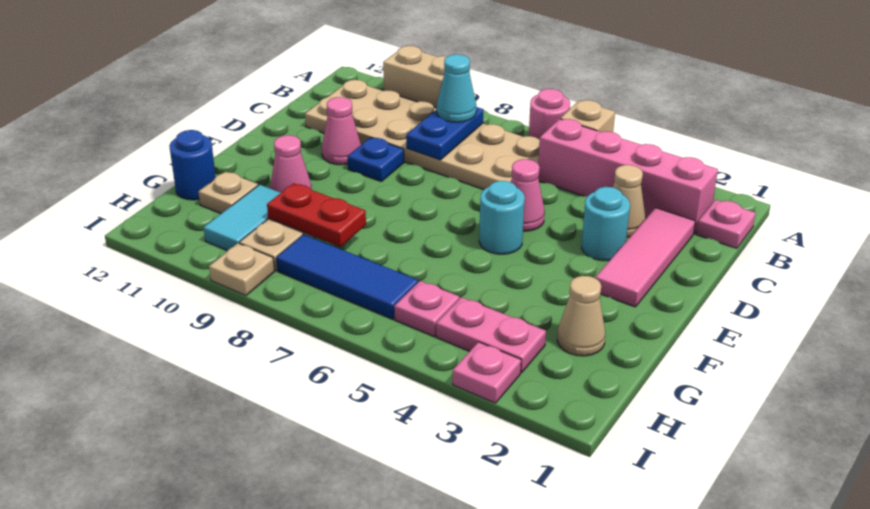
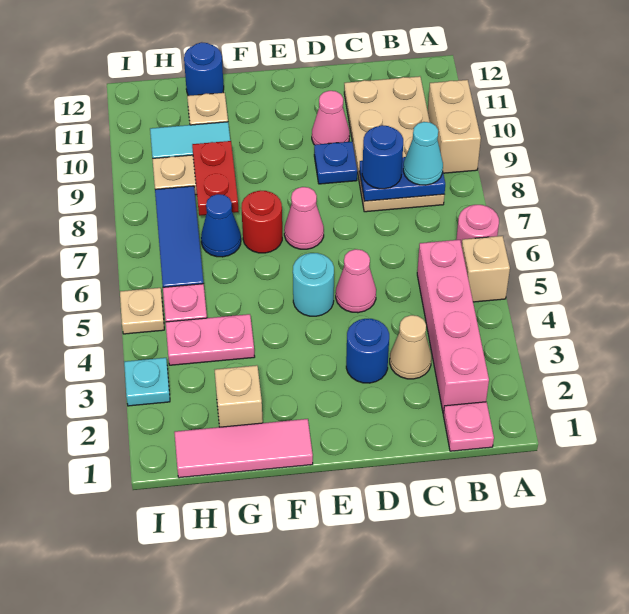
tan 2x6 plate [305,80,540,190] -> tan 2x4 plate [344,76,444,212]
pink 1x3 tile [595,208,695,307] -> pink 1x3 tile moved to [174,419,313,478]
none -> blue 1x1 round brick [362,125,403,189]
cyan 1x1 round brick [582,187,630,261] -> blue 1x1 round brick [346,319,389,383]
none -> red 1x1 round brick [241,191,282,253]
pink 1x1 cone [270,135,312,193] -> pink 1x1 cone moved to [284,187,324,249]
tan 1x1 cone [557,276,605,356] -> tan 1x1 brick [215,365,263,427]
none -> blue 1x1 cone [201,194,241,257]
pink 1x2 plate [436,297,546,373] -> pink 1x2 plate turned to [166,314,255,365]
pink 1x1 plate [453,342,521,403] -> cyan 1x1 plate [124,358,170,406]
tan 1x1 plate [209,243,274,296] -> tan 1x1 plate moved to [120,288,164,334]

